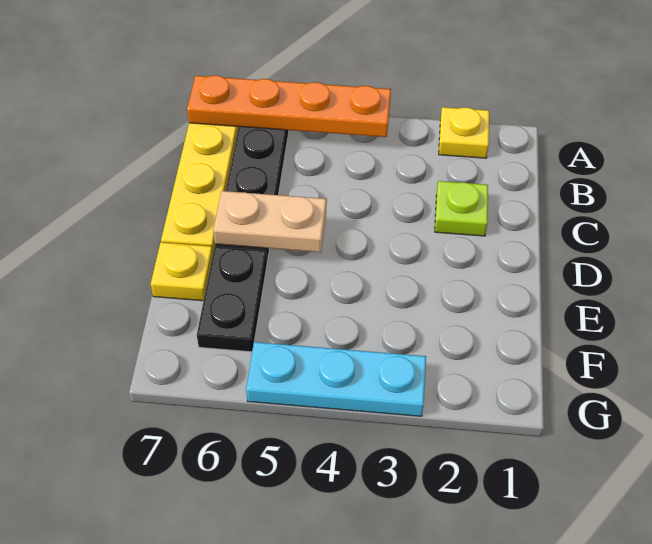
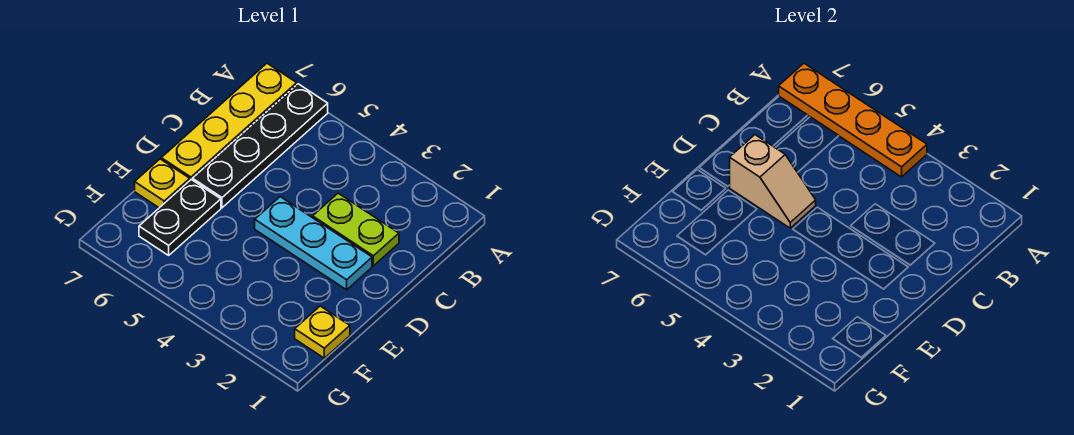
yellow 1x1 plate [439,107,489,158] -> yellow 1x1 plate moved to [295,306,350,358]
lime 1x1 plate [435,181,488,236] -> lime 1x2 plate [313,193,399,266]
tan 1x2 plate [213,191,326,252] -> tan 1x2 slope [730,135,816,228]
cyan 1x3 plate [246,342,426,416] -> cyan 1x3 plate moved to [255,197,372,290]

